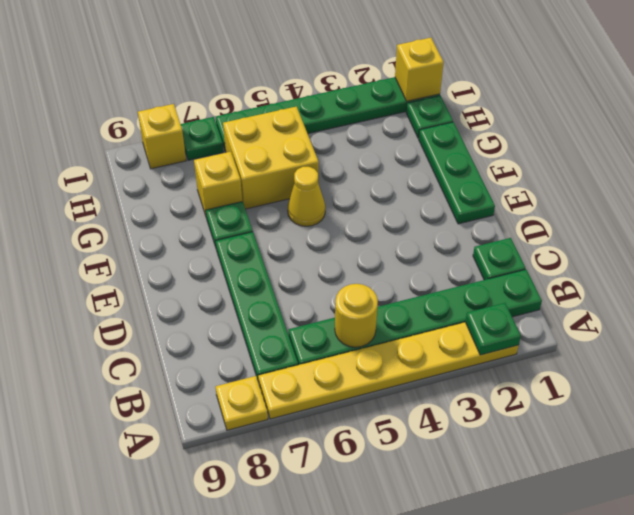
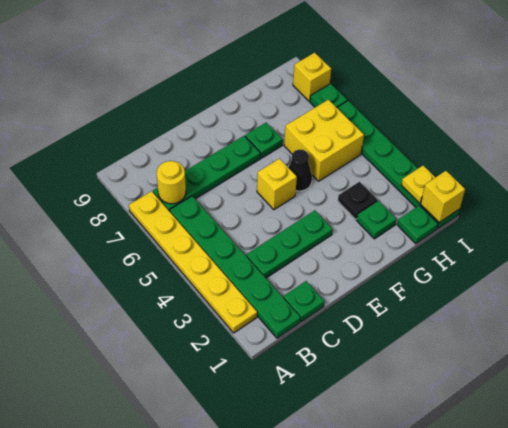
green 1x1 plate [465,303,521,355] -> green 1x1 plate moved to [356,201,396,239]
yellow 1x1 plate [215,376,268,430] -> yellow 1x1 plate moved to [401,166,435,203]
yellow 1x1 round brick [335,284,378,347] -> yellow 1x1 round brick moved to [157,161,186,204]
green 1x3 plate [419,122,495,224] -> green 1x3 plate moved to [246,210,333,278]
yellow 1x1 cone [288,167,325,226] -> black 1x1 cone [288,149,312,191]
none -> black 1x1 plate [338,182,377,219]
yellow 1x1 brick [194,152,242,218] -> yellow 1x1 brick moved to [257,159,297,210]

